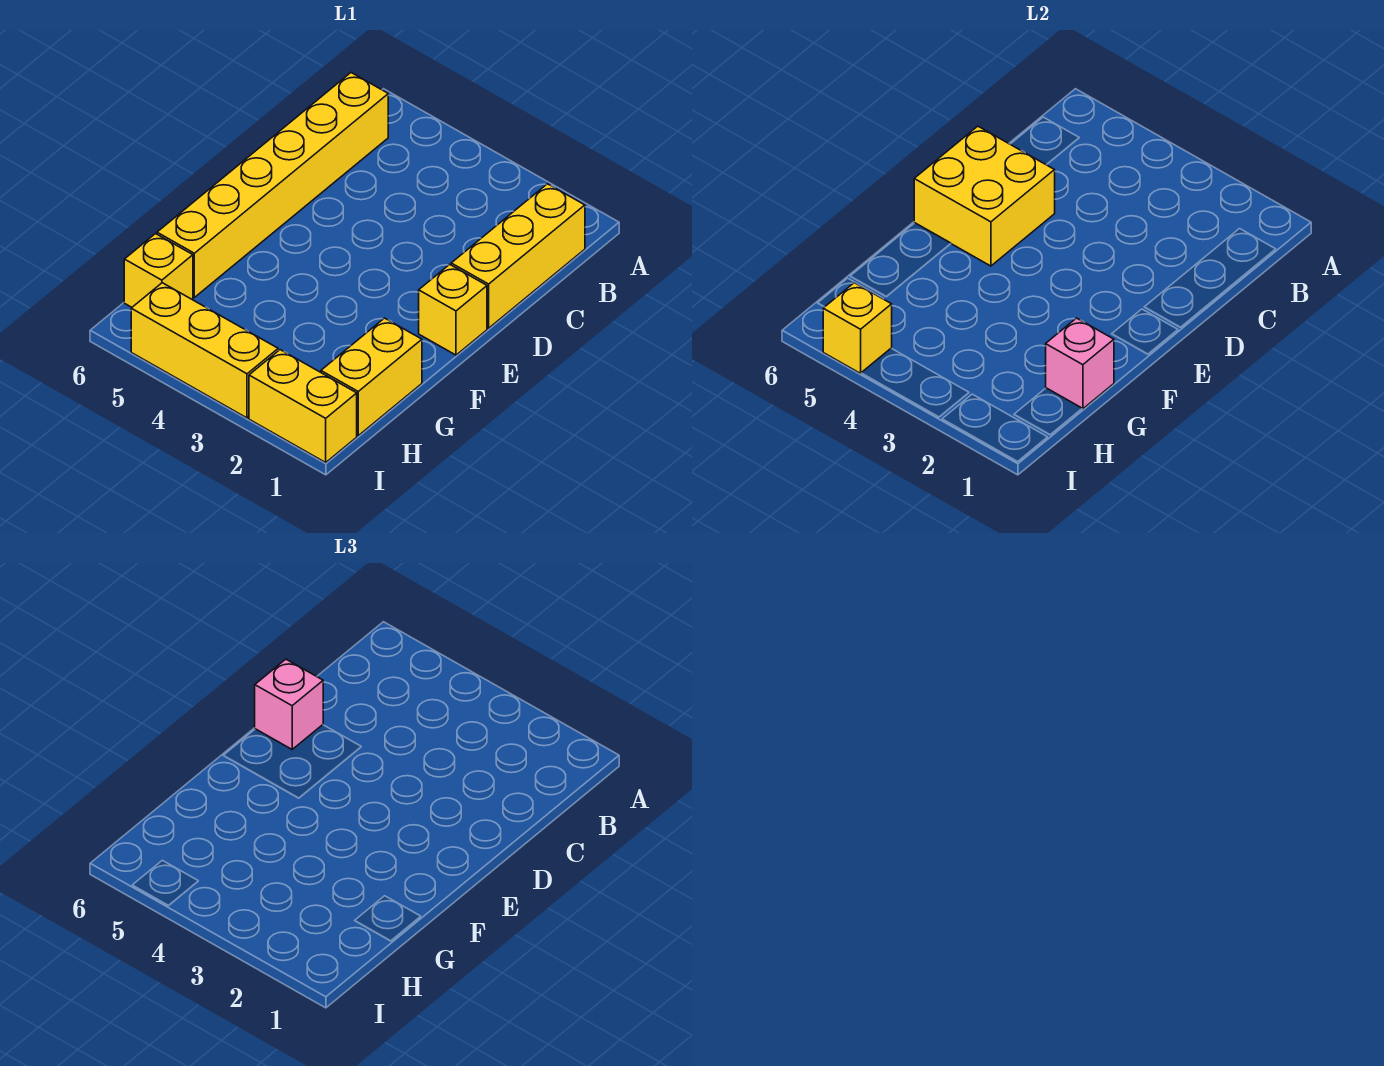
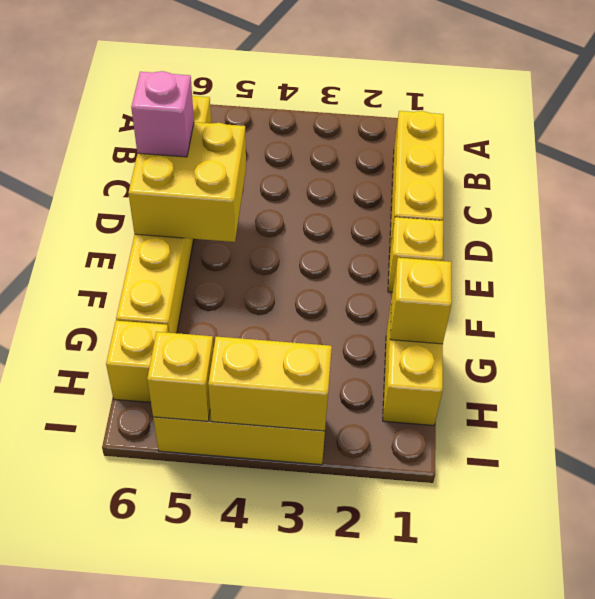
pink 1x1 brick [1046,318,1114,409] -> yellow 1x1 brick [390,258,452,344]
yellow 1x2 brick [249,350,357,462] -> yellow 1x2 brick moved to [208,337,332,431]

